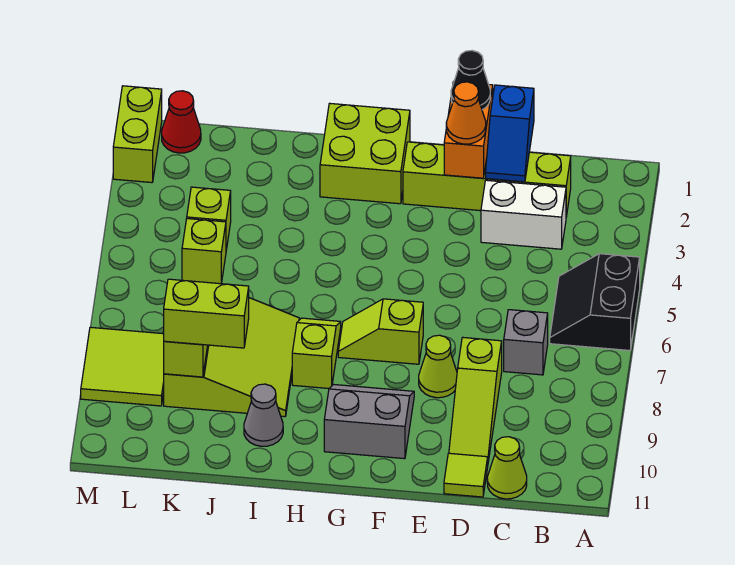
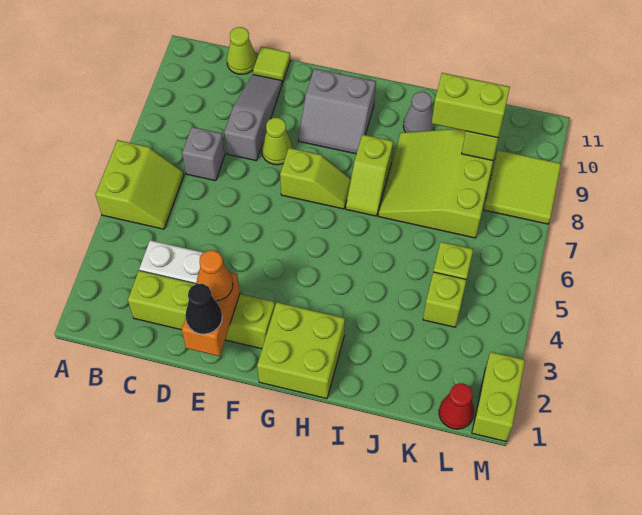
black 2x2 slope [550,254,640,351] -> lime 2x2 slope [95,140,184,229]
blue 1x2 slope [486,85,534,182] -> none
lime 1x3 slope [449,337,502,461] -> grey 1x3 slope [224,75,282,161]

